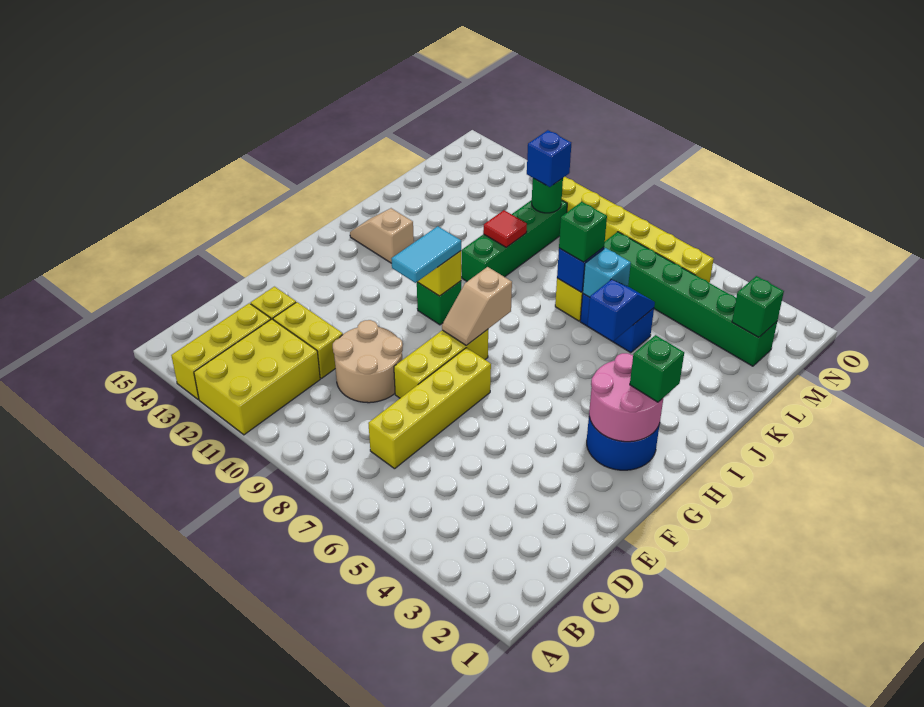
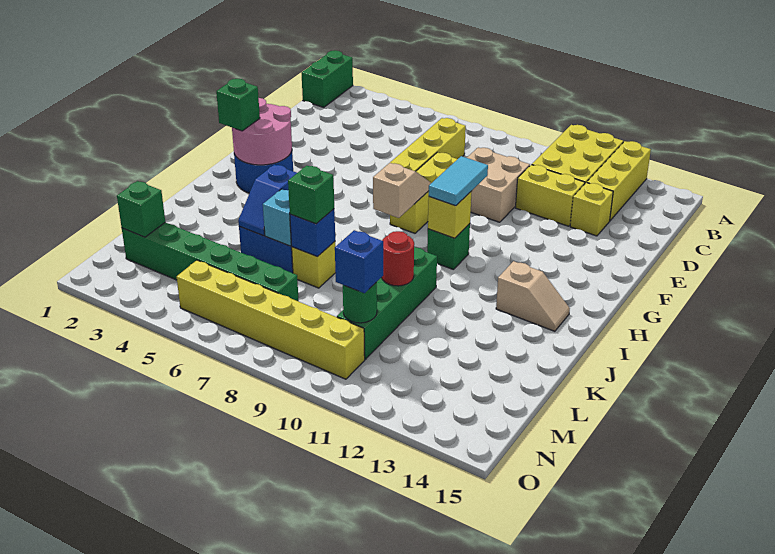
none -> green 1x2 brick [301,50,353,107]
tan 2x2 round brick [333,320,403,403] -> tan 2x2 brick [467,147,530,222]
red 1x1 tile [483,210,527,247] -> red 1x1 round brick [382,231,414,286]

